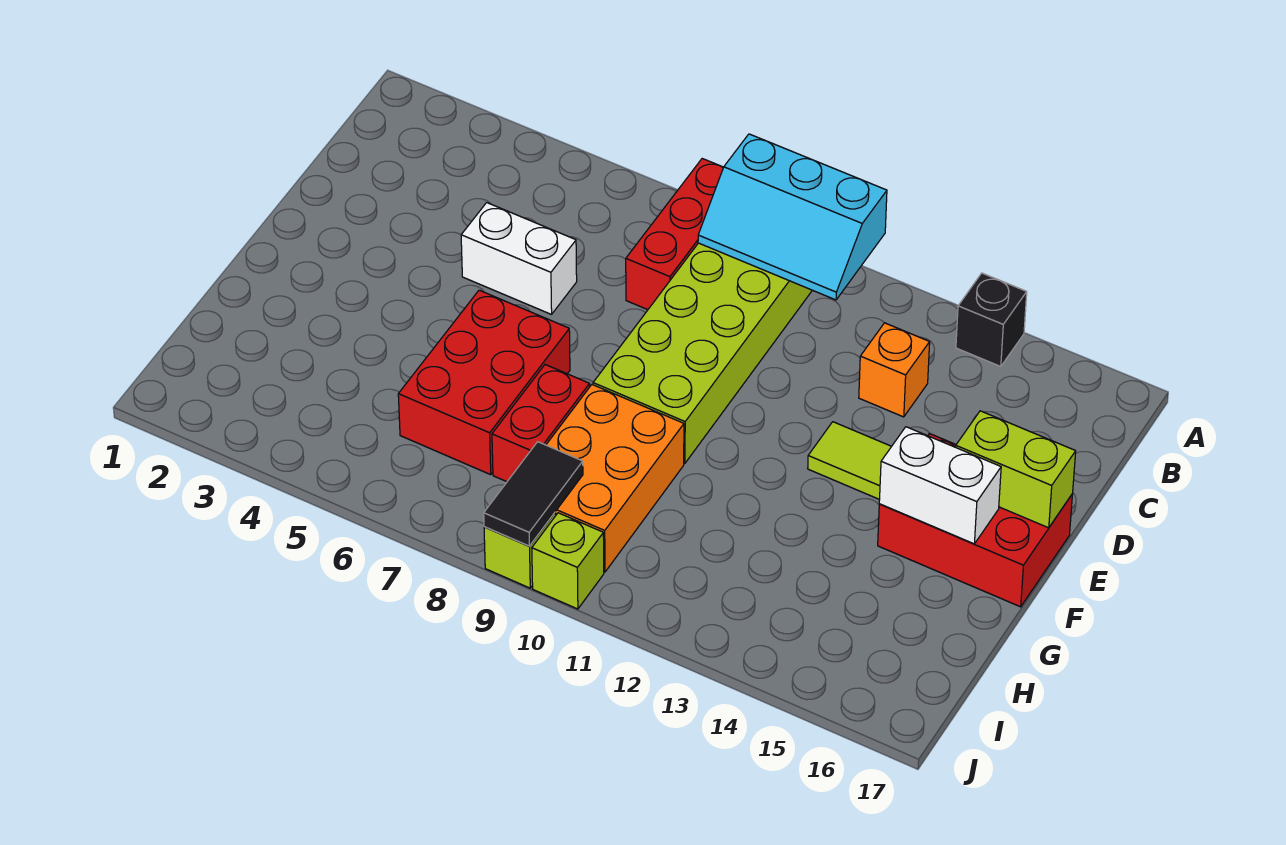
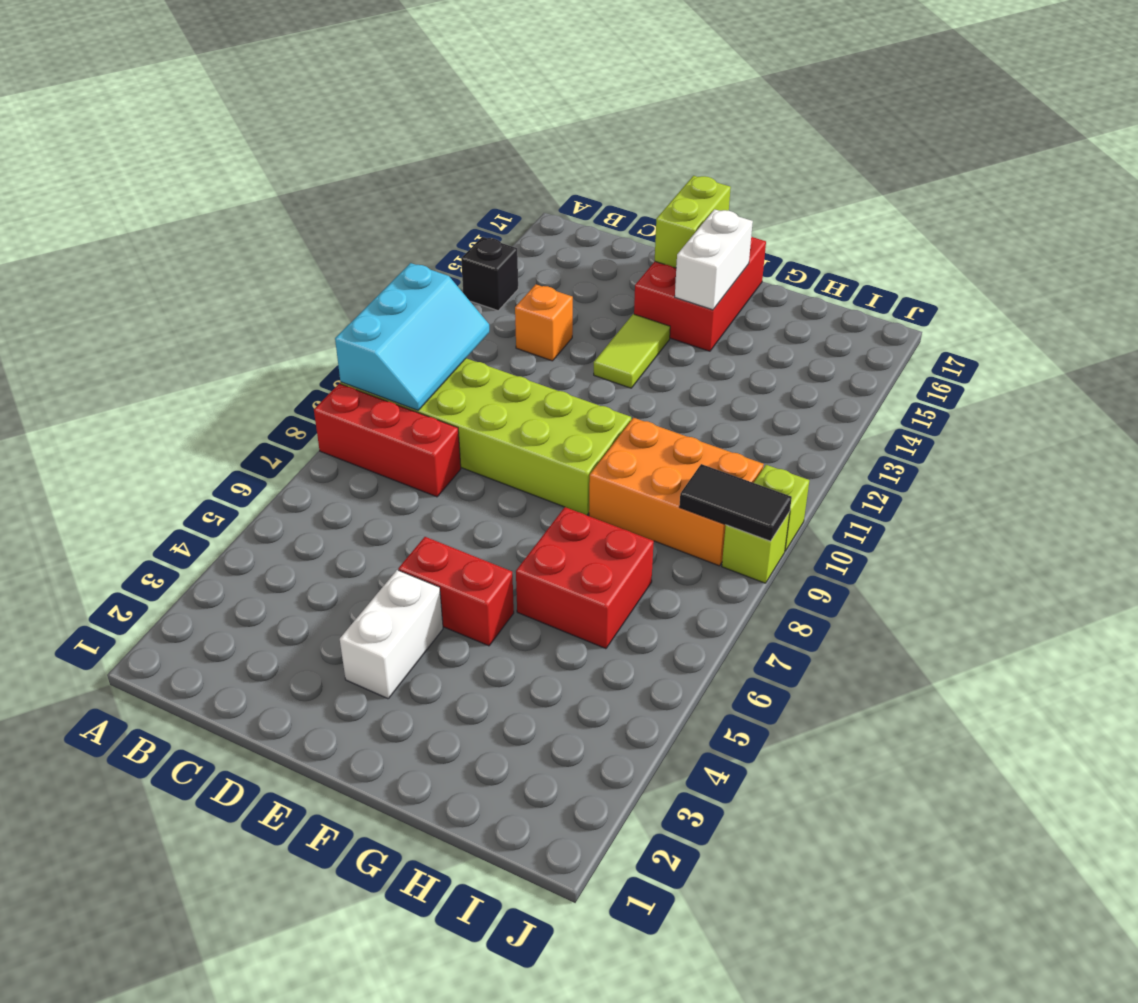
white 1x2 brick [461,203,577,314] -> white 1x2 brick moved to [340,570,443,699]
red 2x3 brick [398,290,570,475] -> red 2x2 brick [516,507,654,649]
red 1x2 brick [492,365,590,482] -> red 1x2 brick moved to [398,537,514,646]

